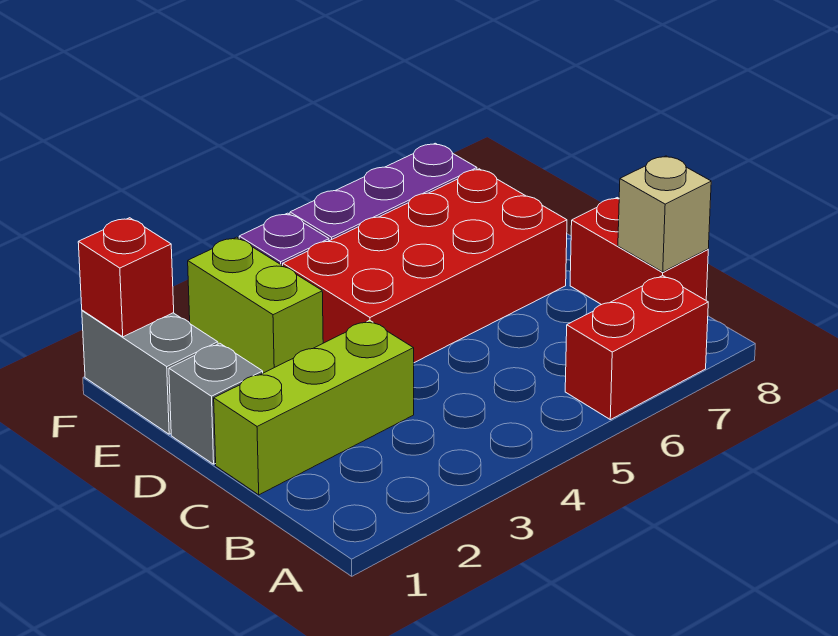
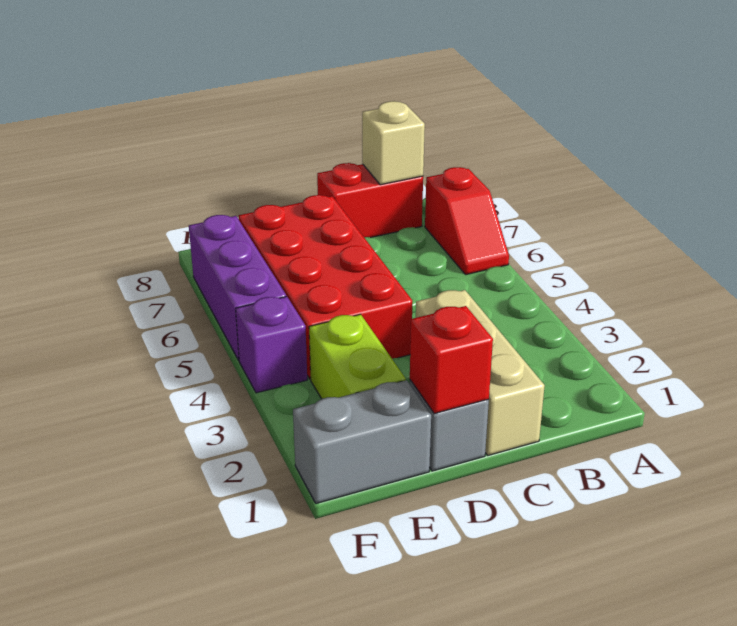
red 1x2 brick [565,276,708,420] -> red 1x2 slope [425,167,509,275]
lime 1x3 brick [214,320,414,495] -> tan 1x3 brick [416,290,545,455]
lime 1x2 brick [188,237,323,373] -> lime 1x2 brick turned to [309,314,406,399]
red 1x1 brick [78,218,174,337] -> red 1x1 brick moved to [410,306,493,414]

